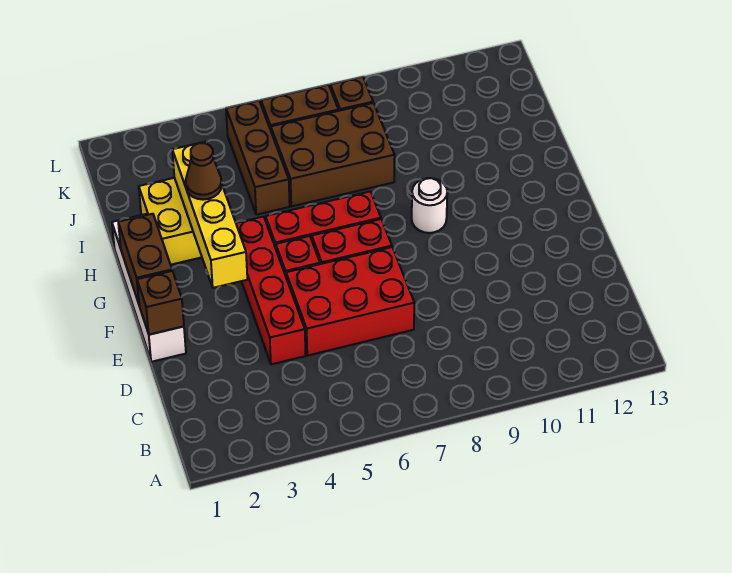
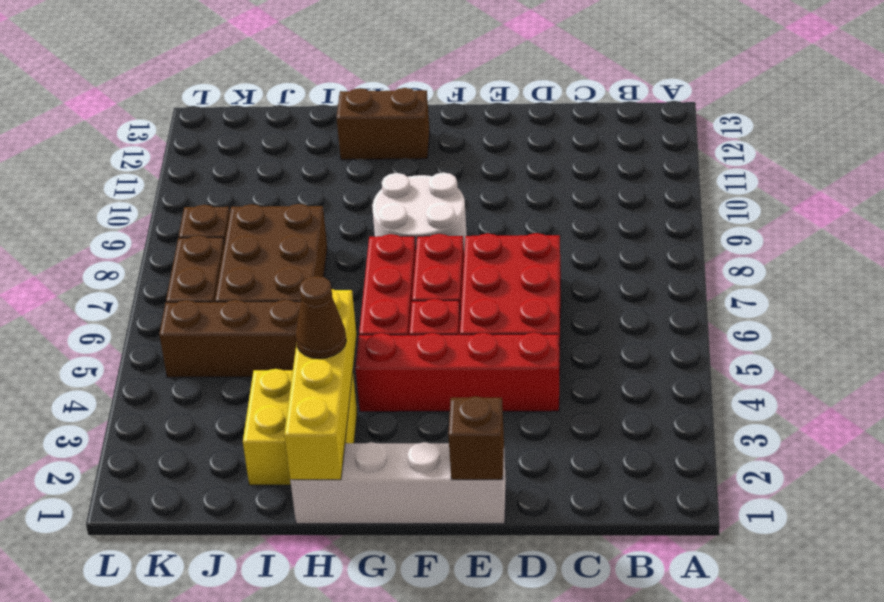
brown 1x2 brick [118,214,172,304] -> brown 1x2 brick moved to [336,88,430,160]
yellow 1x4 brick [172,142,247,288] -> yellow 1x4 brick turned to [284,289,356,480]
white 1x1 round brick [412,178,447,233] -> white 2x2 round brick [372,173,467,252]

